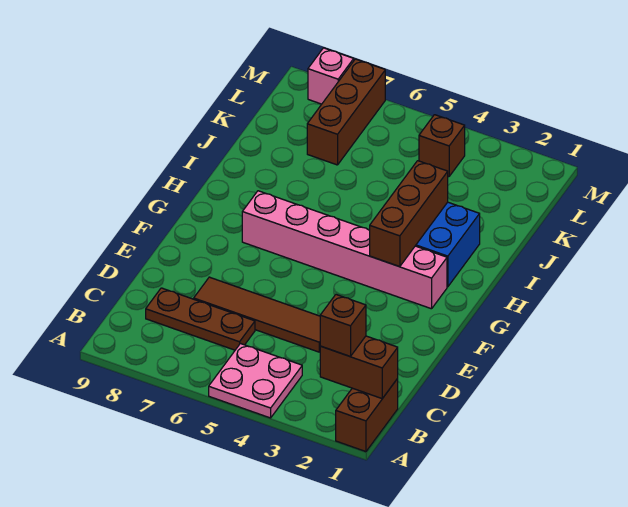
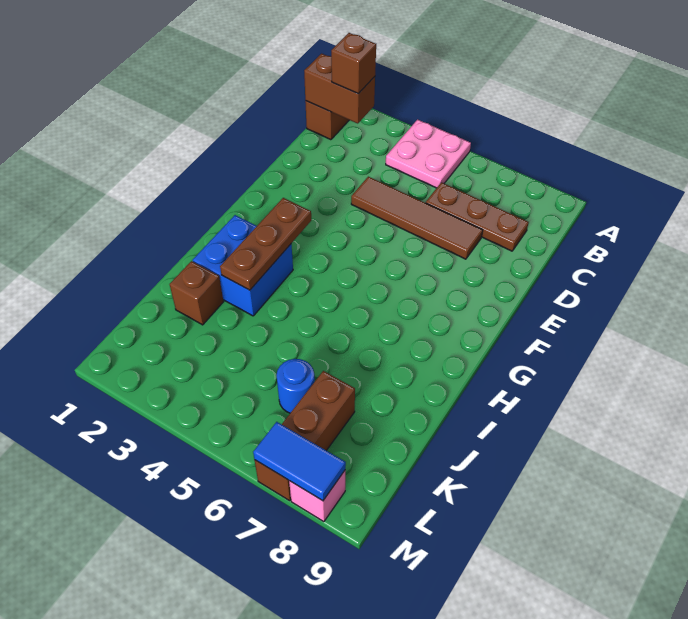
pink 1x6 brick [242,191,447,309] -> none
brown 1x3 brick [370,161,448,267] -> brown 1x3 plate [220,198,311,290]
none -> blue 1x1 round brick [277,359,315,413]
brown 1x1 brick [419,115,465,177] -> brown 1x1 brick moved to [170,261,224,325]
none -> blue 1x2 tile [253,422,346,501]

